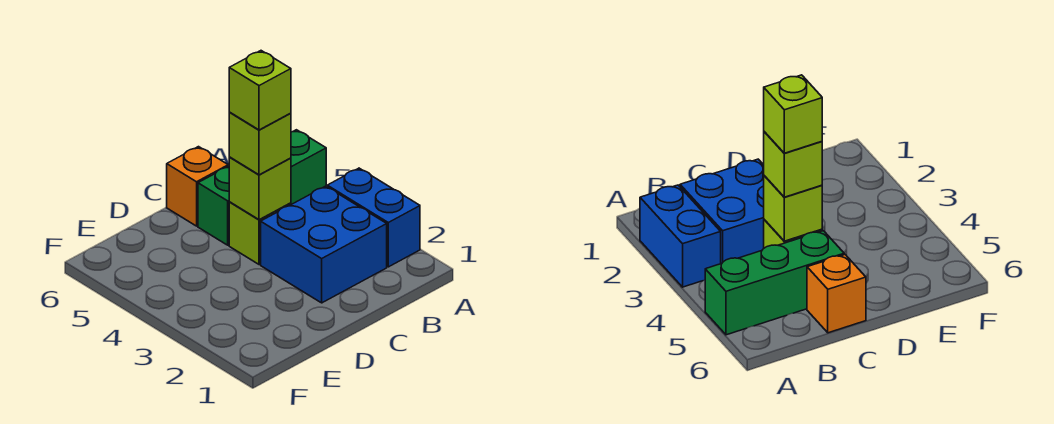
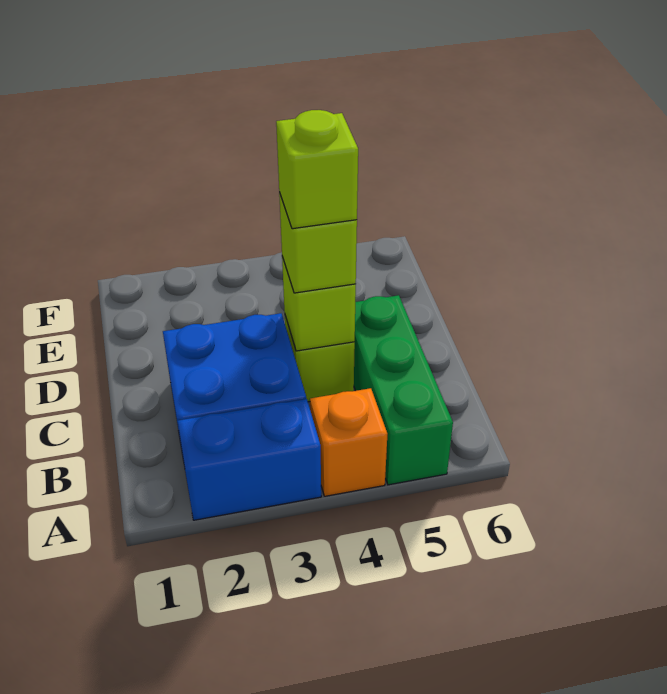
orange 1x1 brick [167,147,228,226] -> orange 1x1 brick moved to [310,388,387,496]

